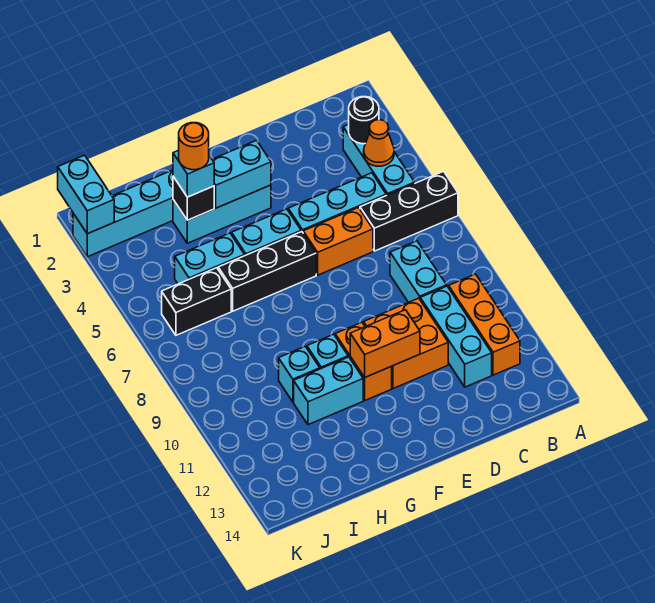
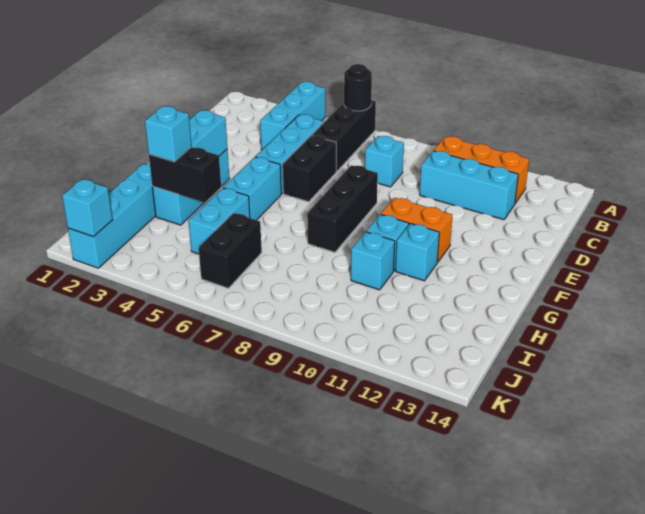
cyan 1x3 brick [343,124,415,195] -> cyan 1x3 brick turned to [260,82,325,150]
black 1x1 round brick [349,97,379,144] -> black 1x1 round brick moved to [344,64,372,111]
orange 1x1 cone [364,120,394,166] -> none
cyan 1x2 brick [390,241,447,302] -> cyan 1x1 brick [365,136,404,187]
orange 1x2 brick [303,208,373,275] -> black 1x2 brick [282,135,336,202]
orange 2x2 brick [364,298,448,389] -> none
orange 1x2 brick [350,310,420,377] -> none
black 1x3 brick [218,232,316,311] -> black 1x3 brick moved to [307,165,378,252]
cyan 1x2 brick [294,357,363,425] -> cyan 1x1 brick [396,223,439,281]
black 1x1 brick [173,177,214,220] -> black 1x2 brick [149,147,221,203]
orange 1x1 round brick [179,123,209,170] -> none
cyan 1x2 brick [58,155,114,234] -> cyan 1x1 brick [62,179,112,237]

